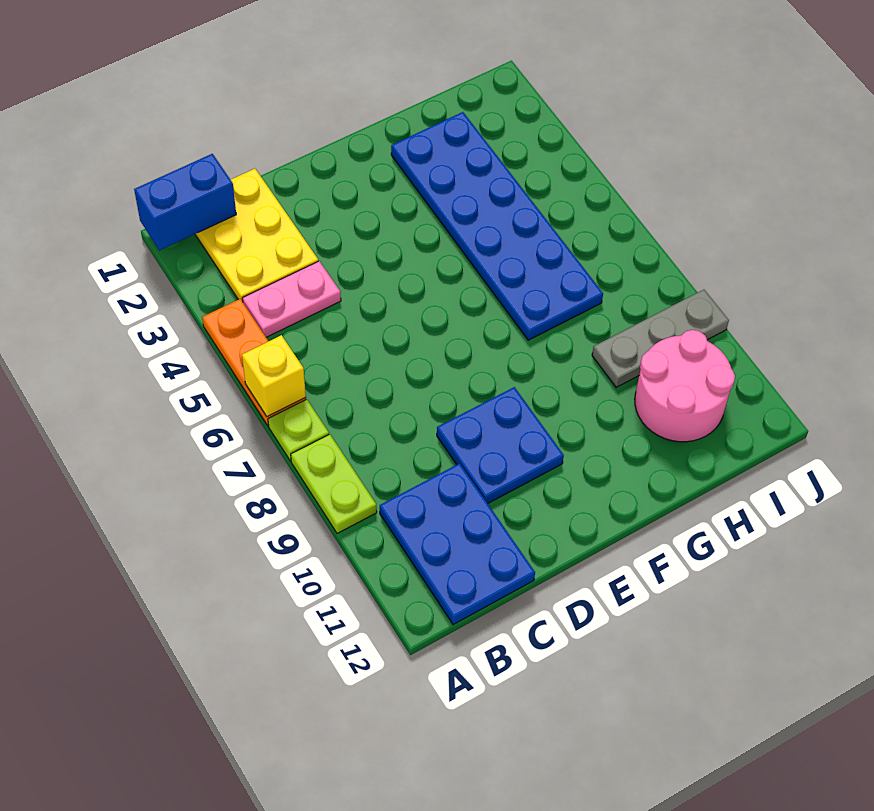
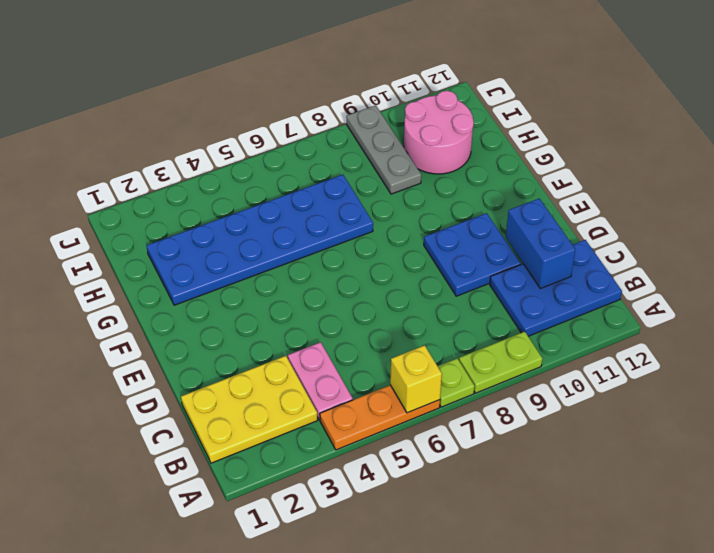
blue 1x2 brick [134,154,236,250] -> blue 1x2 brick moved to [506,198,575,289]

